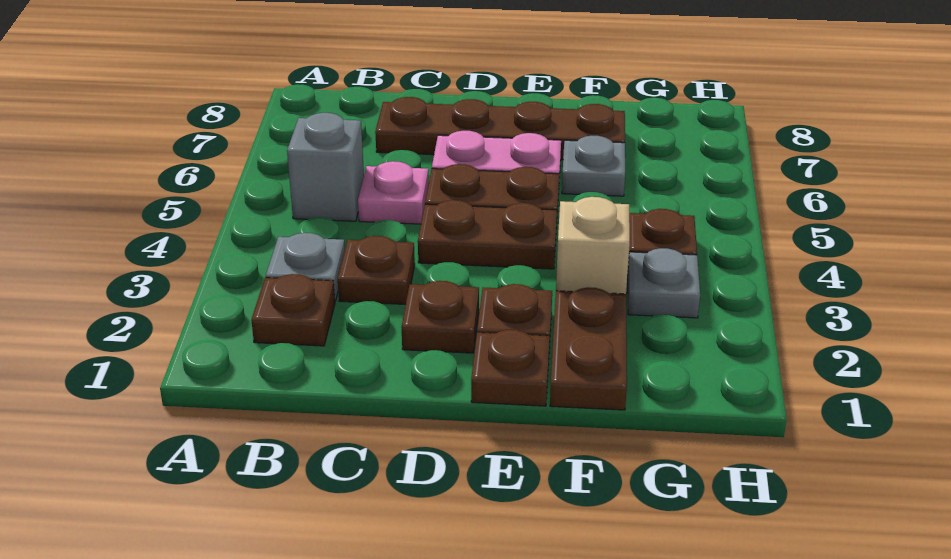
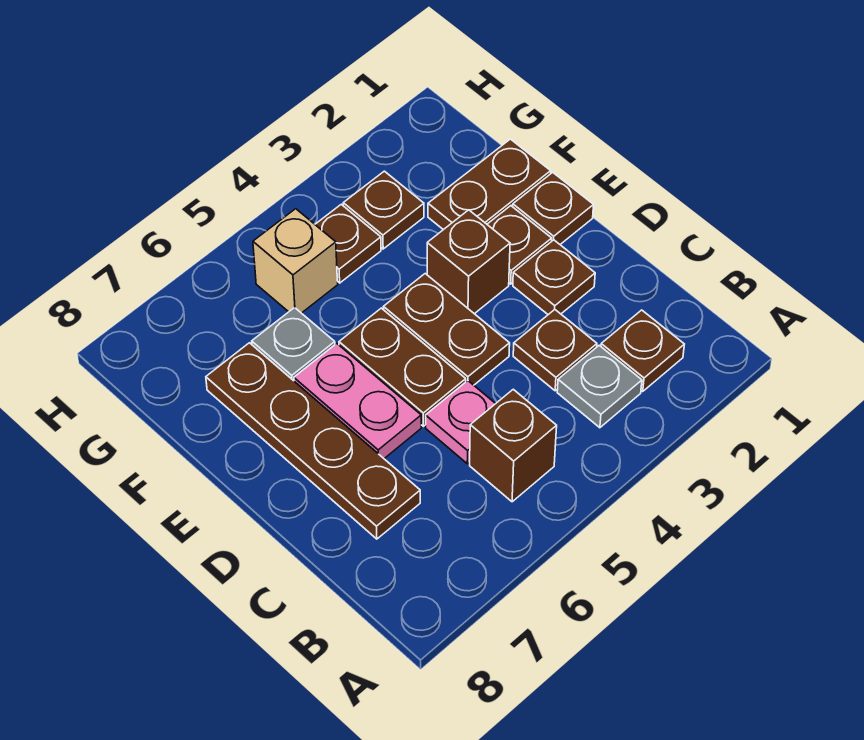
grey 1x1 brick [287,113,364,221] -> brown 1x1 brick [470,389,557,502]
none -> brown 1x1 brick [427,210,510,314]
tan 1x1 brick [556,197,630,294] -> tan 1x1 brick moved to [253,209,338,313]
grey 1x1 plate [628,248,700,318] -> brown 1x1 plate [343,171,424,249]

